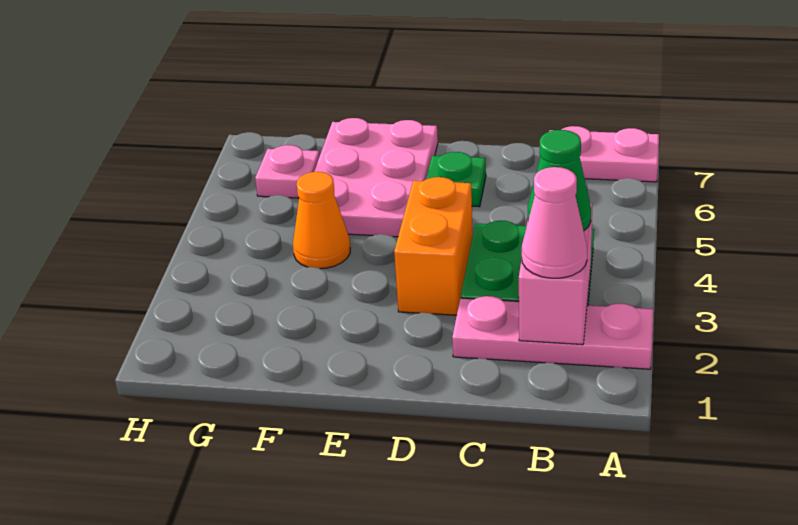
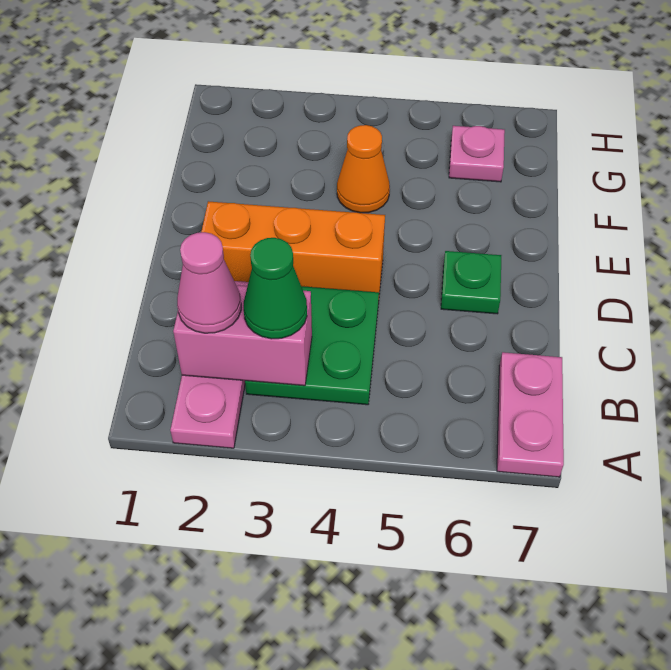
orange 1x2 brick [394,177,473,315] -> orange 1x3 brick [201,201,385,304]
pink 2x3 plate [314,118,438,237] -> none

